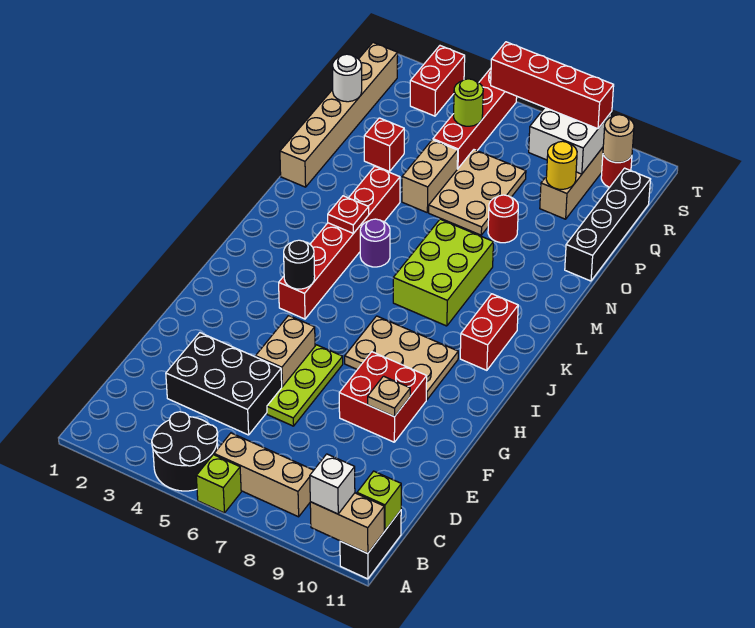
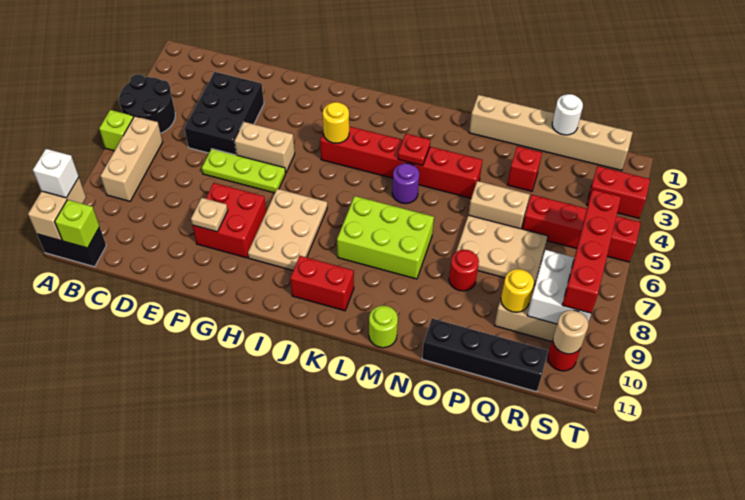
black 1x1 round brick [284,240,315,289] -> yellow 1x1 round brick [323,102,349,143]
lime 1x1 round brick [454,79,483,126] -> lime 1x1 round brick moved to [369,306,398,348]

